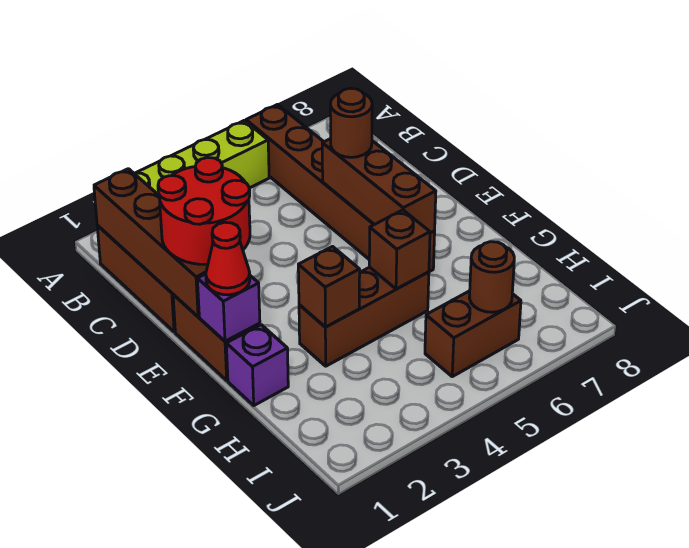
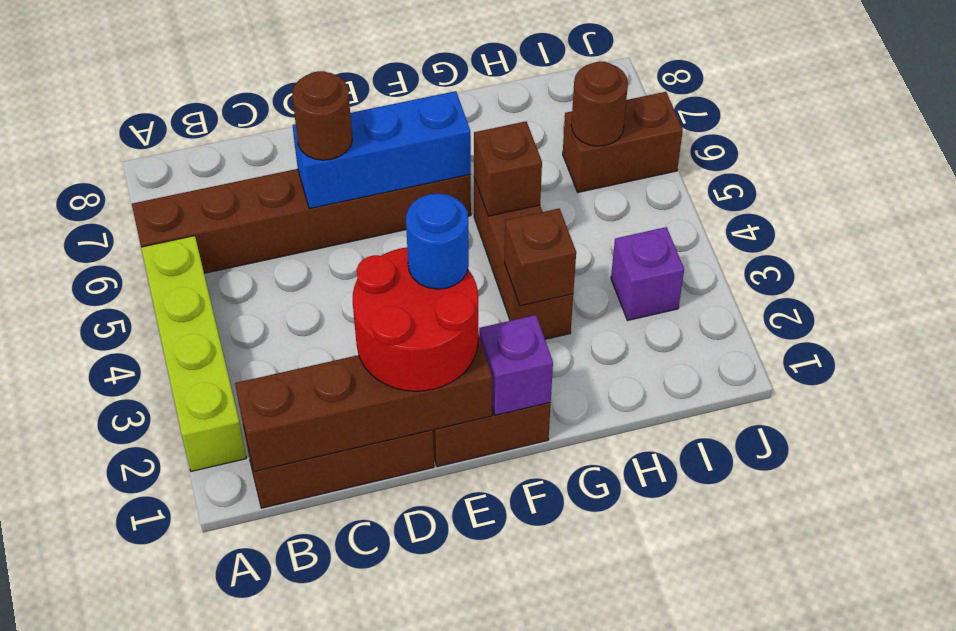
brown 1x3 brick [322,139,436,233] -> blue 1x3 brick [292,91,471,209]
none -> blue 1x1 round brick [406,193,469,289]
red 1x1 cone [206,222,250,295] -> none
purple 1x1 brick [226,325,288,405] -> purple 1x1 brick moved to [611,227,684,321]
brown 1x2 brick [425,291,521,377] -> brown 1x2 brick turned to [563,92,683,192]

